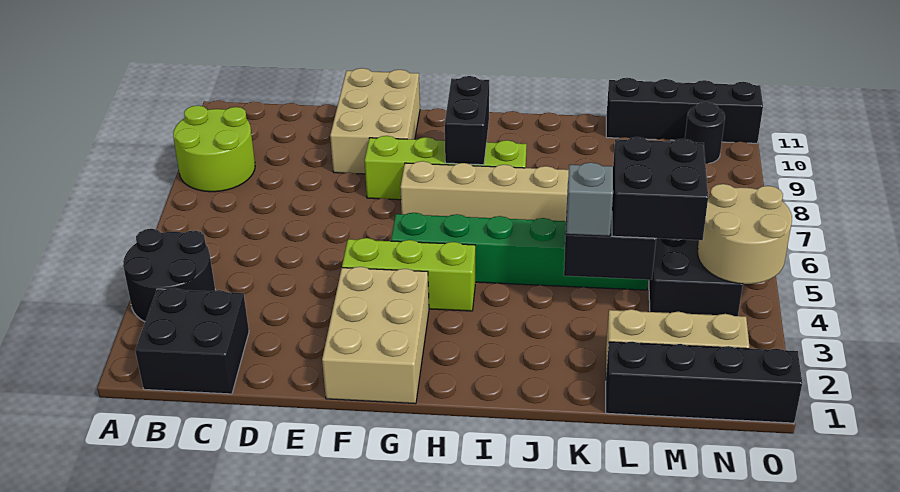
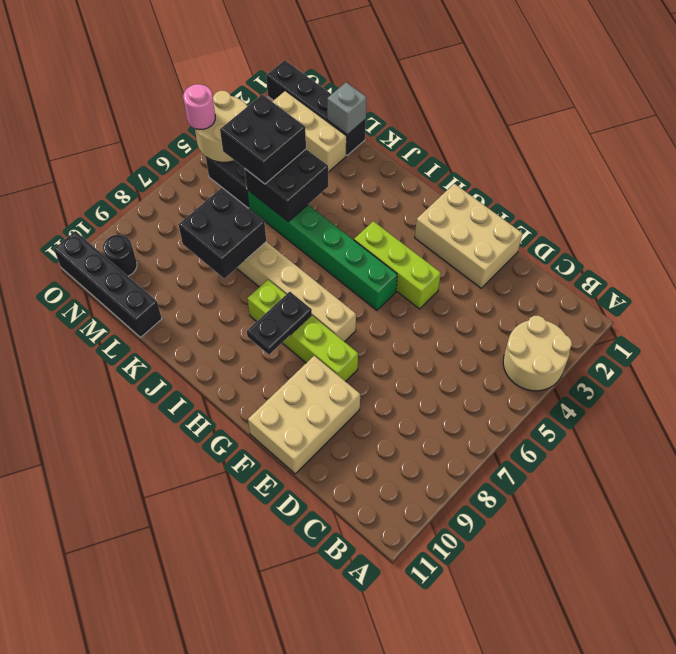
black 2x2 round brick [123,229,215,322] -> tan 2x2 round brick [503,316,572,391]
lime 2x2 round brick [173,106,255,192] -> none
black 2x2 brick [135,288,249,394] -> black 2x2 brick moved to [179,188,266,278]
tan 2x3 brick [322,267,429,404] -> tan 2x3 brick turned to [415,184,522,288]
black 1x2 brick [445,76,489,165] -> black 1x2 plate [247,292,312,355]
grey 1x1 brick [566,162,613,236] -> grey 1x1 brick moved to [327,82,367,135]
none -> pink 1x1 round brick [183,84,215,130]

